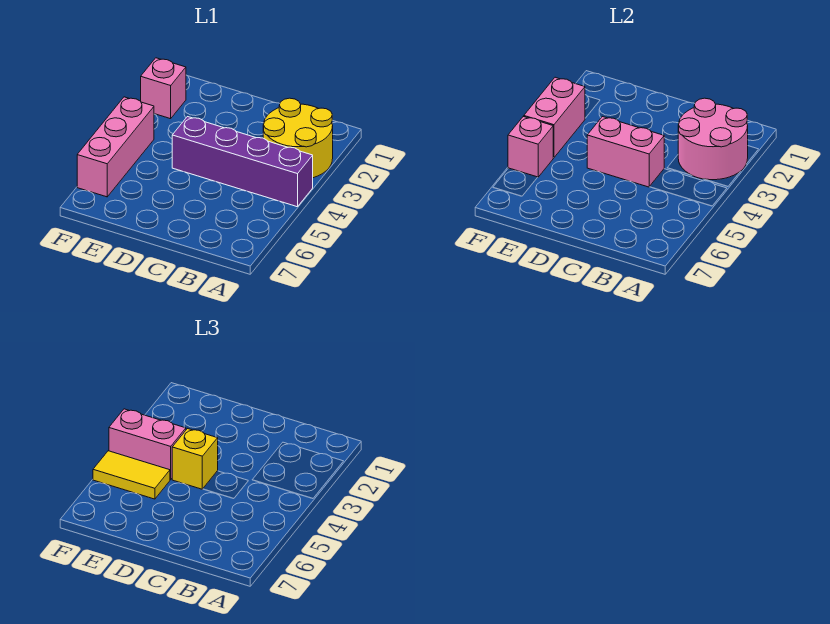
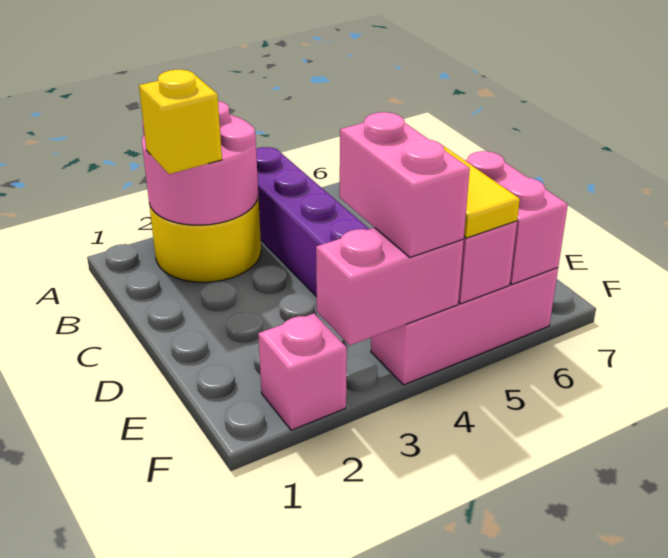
pink 1x2 brick [587,117,664,187] -> pink 1x2 brick moved to [465,151,568,284]
yellow 1x1 brick [172,429,218,489] -> yellow 1x1 brick moved to [139,70,222,174]

